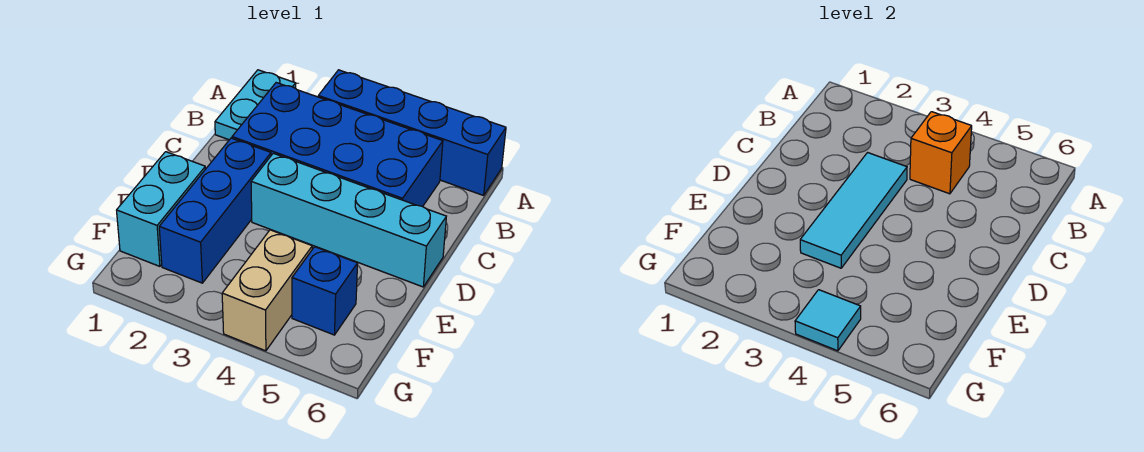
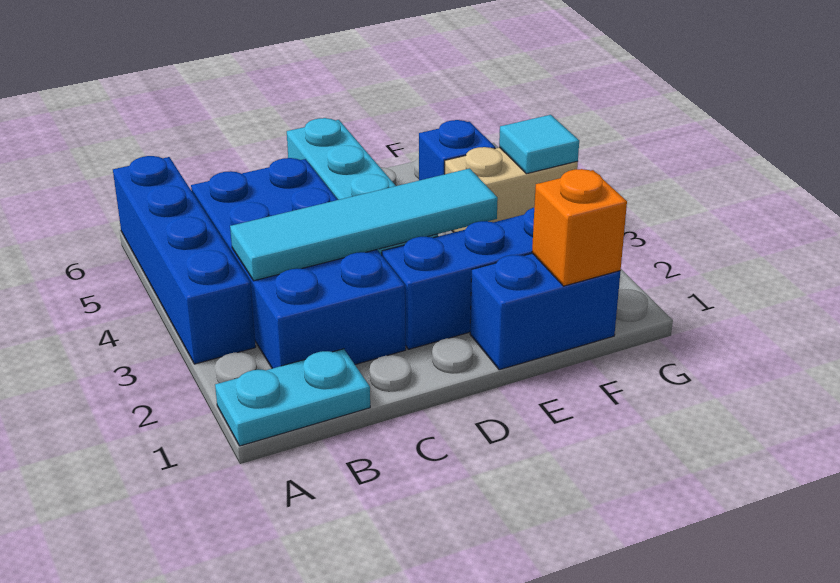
orange 1x1 brick [910,112,972,194] -> orange 1x1 brick moved to [532,169,627,286]
cyan 1x3 tile [800,153,907,268] -> cyan 1x4 tile [230,168,498,281]
cyan 1x2 brick [117,152,205,266] -> blue 1x2 brick [470,253,620,370]

